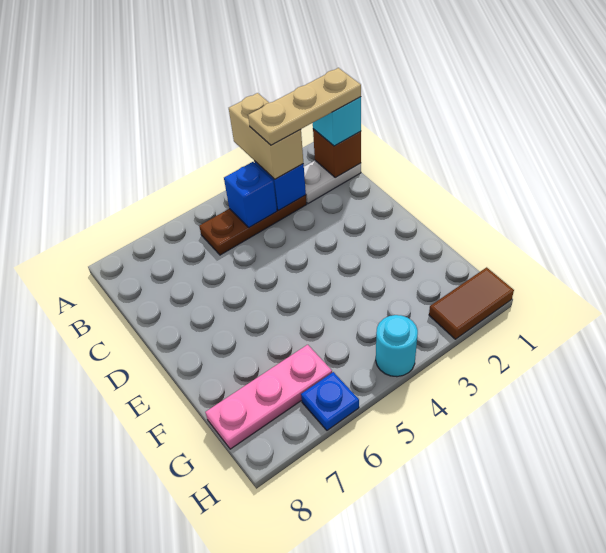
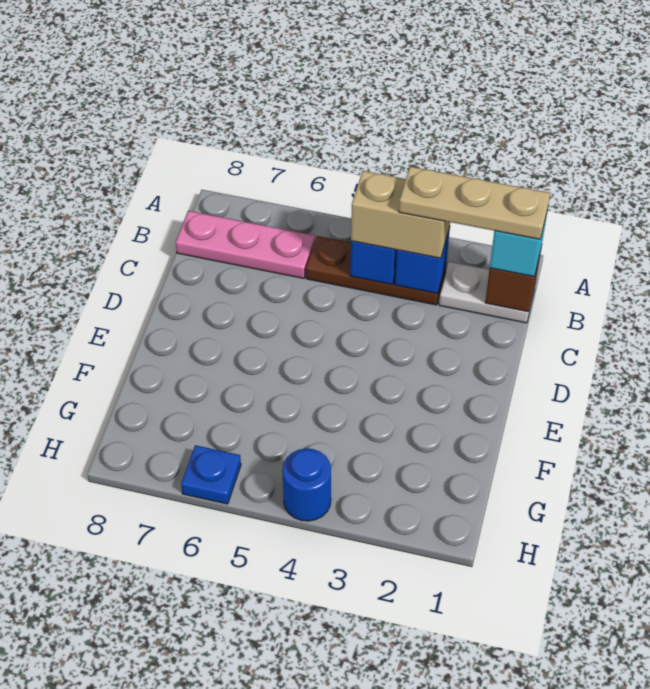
tan 1x2 brick [229,93,303,179] -> tan 1x2 brick turned to [351,171,450,258]
pink 1x3 plate [205,345,332,449] -> pink 1x3 plate moved to [176,211,315,278]
brown 1x2 tile [429,267,514,339] -> none
cyan 1x1 round brick [376,315,418,377] -> blue 1x1 round brick [282,448,331,521]

